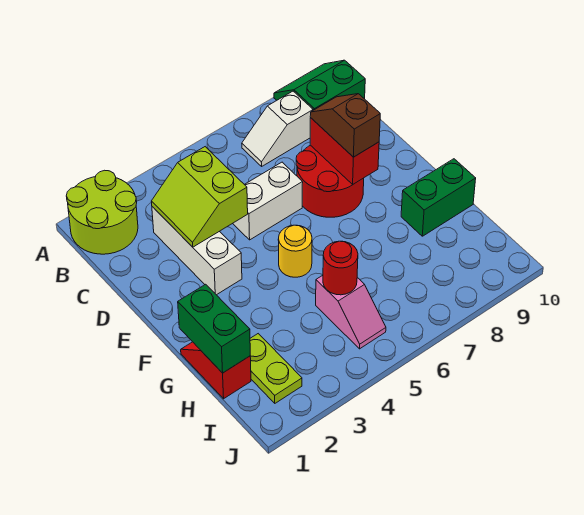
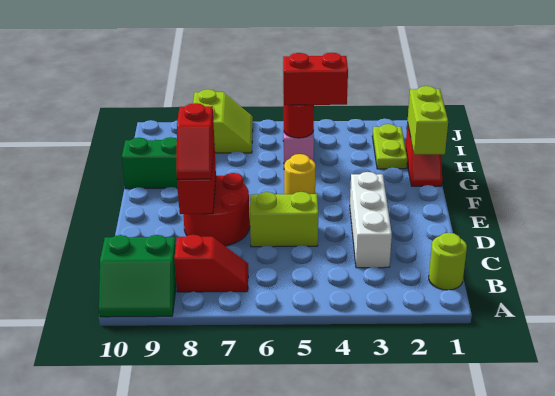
lime 2x2 round brick [66,170,138,254] -> lime 1x1 round brick [429,233,467,290]
white 1x2 slope [242,91,313,166] -> red 1x2 slope [174,235,248,292]
lime 2x2 slope [151,147,248,247] -> lime 2x2 slope moved to [193,89,253,153]
white 1x2 brick [233,162,303,240] -> lime 1x2 brick [250,192,318,247]
brown 1x2 slope [310,94,380,157] -> red 1x2 slope [177,103,214,179]
green 1x2 brick [178,284,250,373] -> lime 1x2 brick [408,86,448,154]
none -> red 1x2 brick [283,53,348,105]

